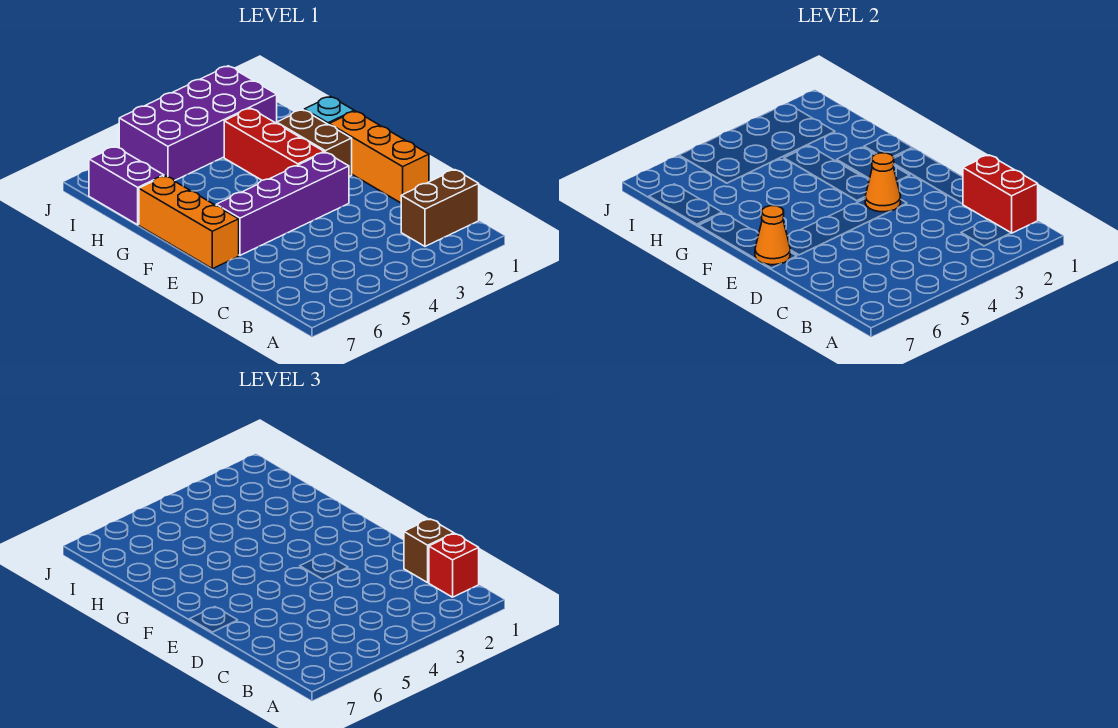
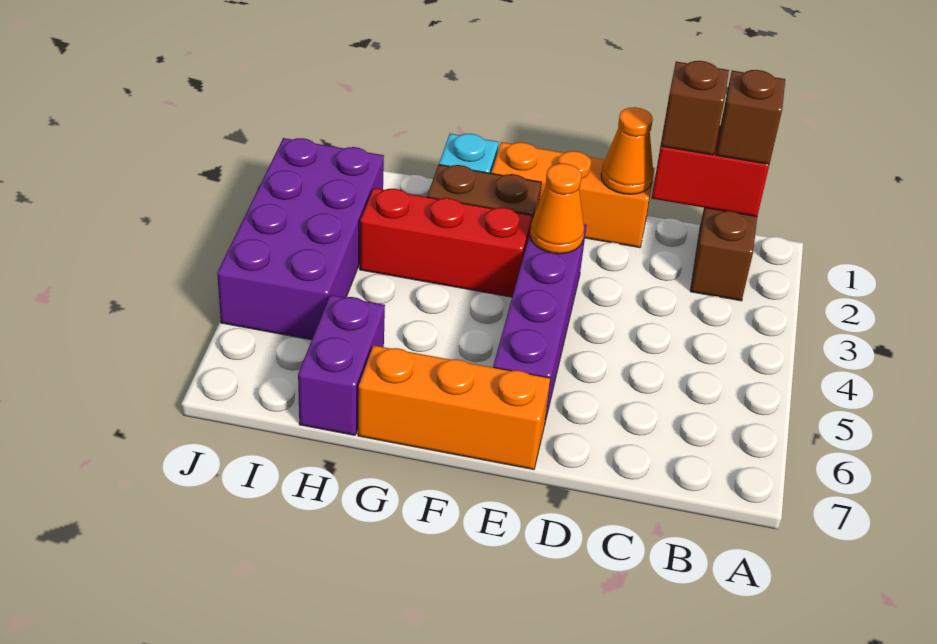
red 1x1 brick [429,534,479,597] -> brown 1x1 brick [716,70,785,164]
orange 1x1 cone [755,206,790,265] -> orange 1x1 cone moved to [601,107,653,194]
purple 1x2 brick [89,147,164,225] -> purple 1x2 brick turned to [298,295,385,435]

